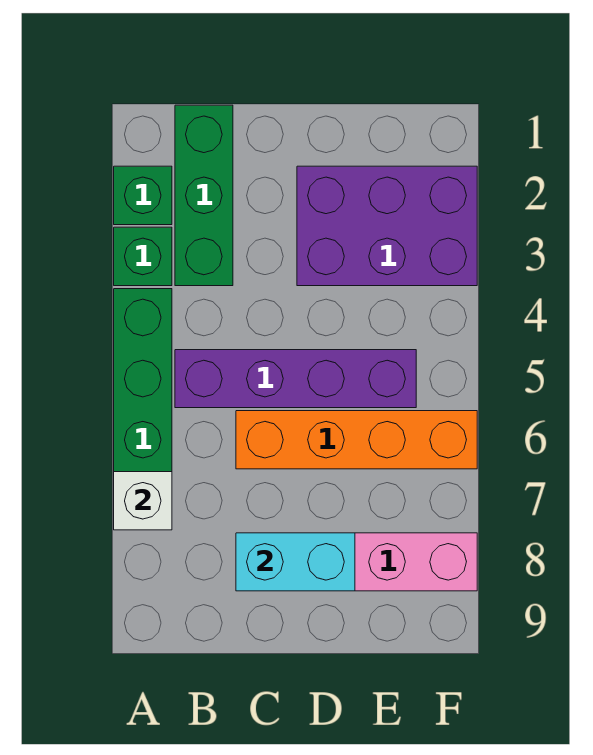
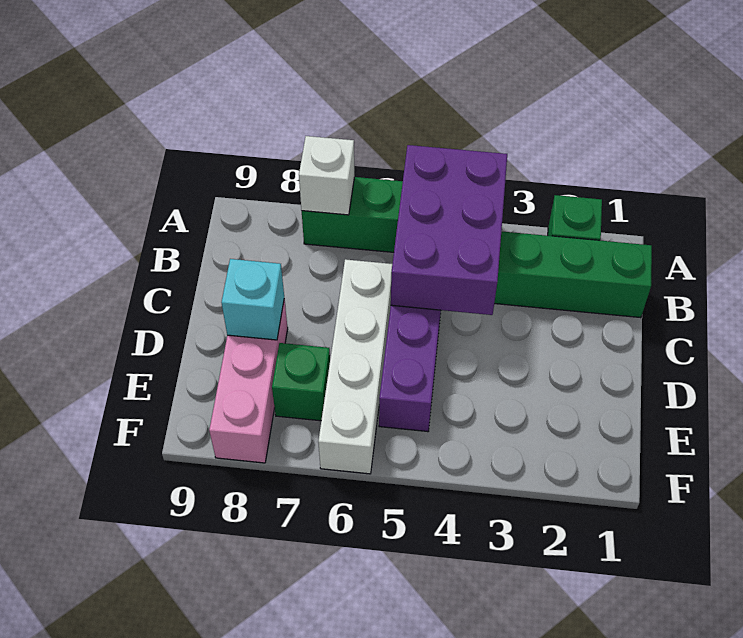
green 1x1 brick [114,227,172,286] -> green 1x1 brick moved to [272,343,330,421]
orange 1x4 brick [236,411,477,469] -> white 1x4 brick [318,259,392,474]
cyan 1x2 brick [236,533,355,591] -> cyan 1x1 brick [221,259,284,340]
purple 2x3 brick [297,166,477,286] -> purple 2x3 brick moved to [391,145,507,315]

